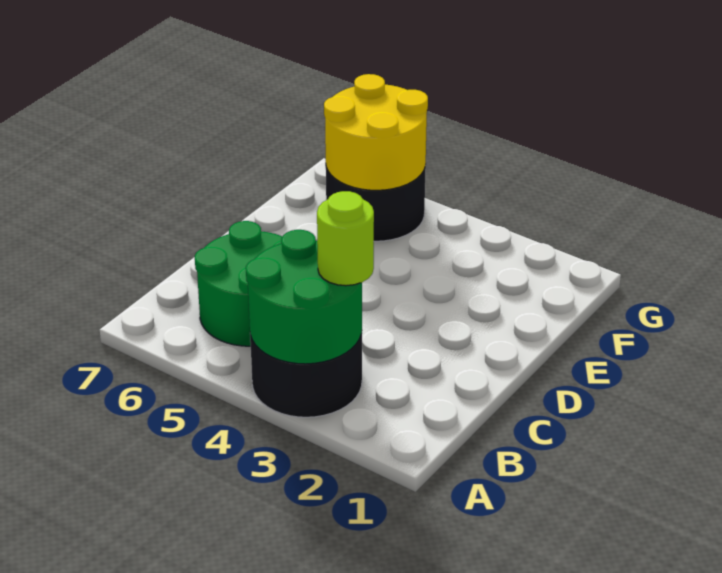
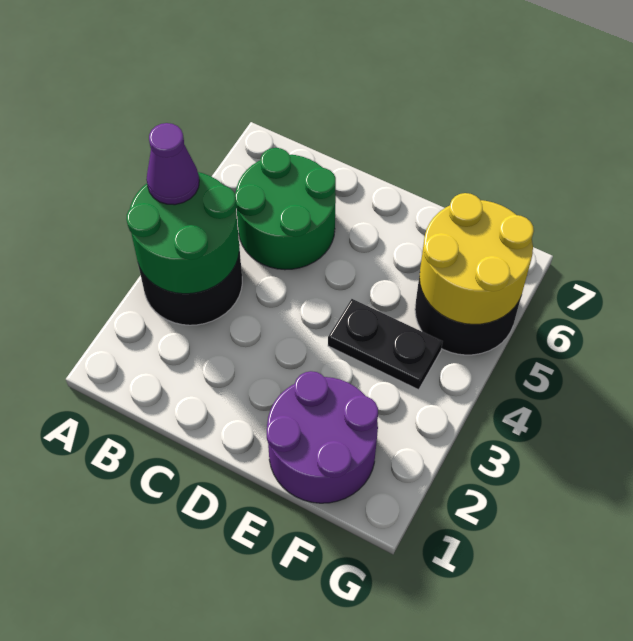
none -> purple 1x1 cone [147,123,199,205]
lime 1x1 round brick [317,191,374,286] -> none
none -> purple 2x2 round brick [267,371,378,503]
none -> black 1x2 plate [328,299,443,390]

